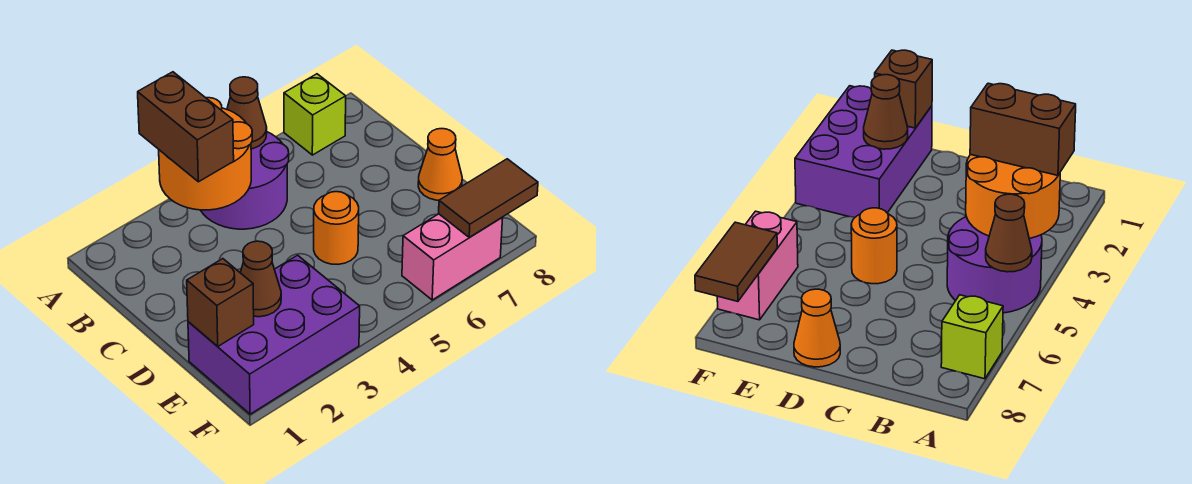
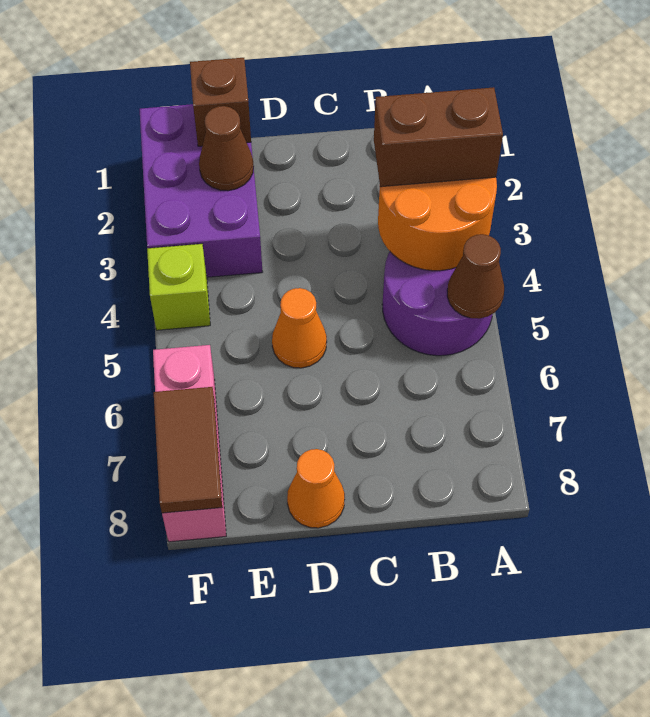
lime 1x1 brick [284,74,346,155] -> lime 1x1 brick moved to [147,244,210,330]
orange 1x1 round brick [314,192,359,264] -> orange 1x1 cone [272,288,327,368]
pink 1x2 brick [402,214,503,300] -> pink 1x3 brick [153,345,226,542]

